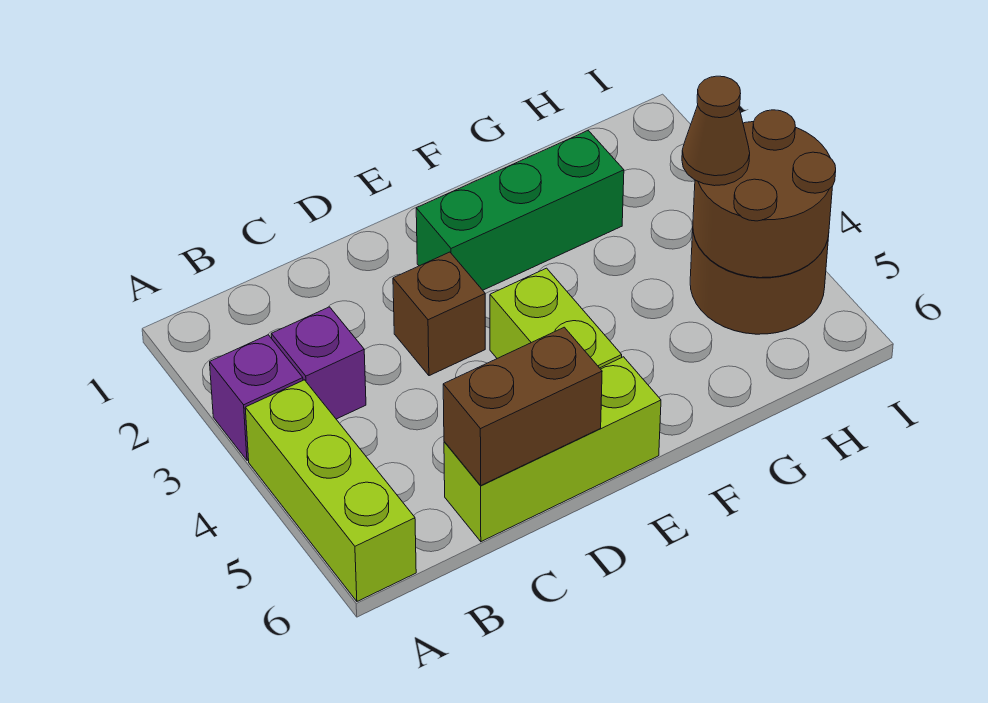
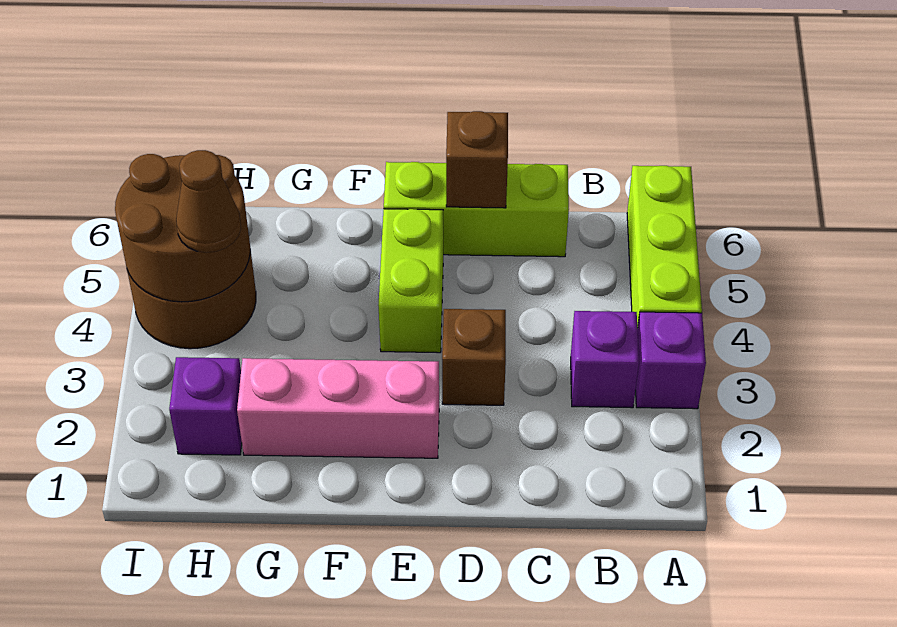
brown 1x2 brick [443,327,602,486] -> brown 1x1 brick [446,111,508,208]
green 1x3 brick [416,131,624,290] -> pink 1x3 brick [237,358,439,458]
none -> purple 1x1 brick [169,357,242,455]

